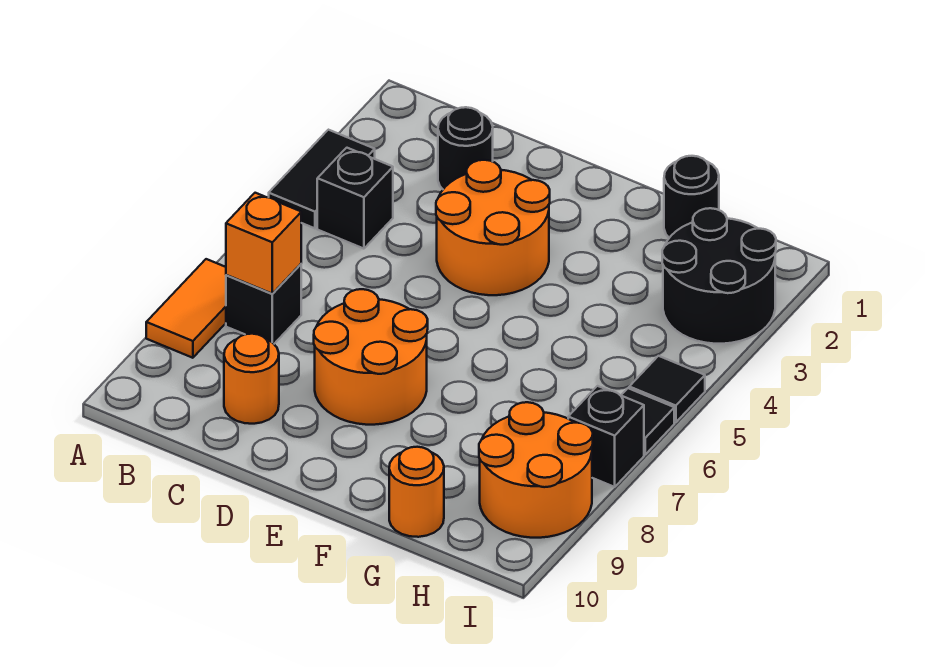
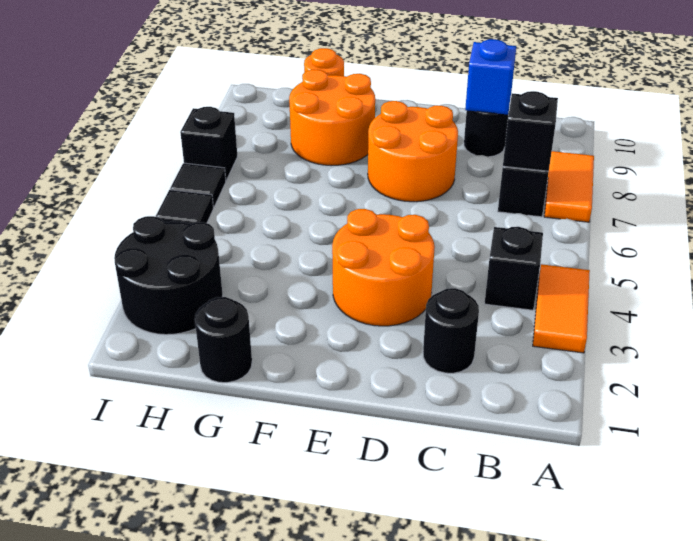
black 1x2 tile [269,130,375,228] -> orange 1x2 tile [533,264,590,353]
orange 1x1 brick [226,193,301,294] -> black 1x1 brick [503,91,558,171]
orange 1x1 round brick [224,334,279,424] -> black 1x1 round brick [464,110,509,157]
none -> blue 1x1 brick [465,39,516,115]
orange 2x2 round brick [479,402,593,538] -> orange 2x2 round brick moved to [289,70,375,166]

